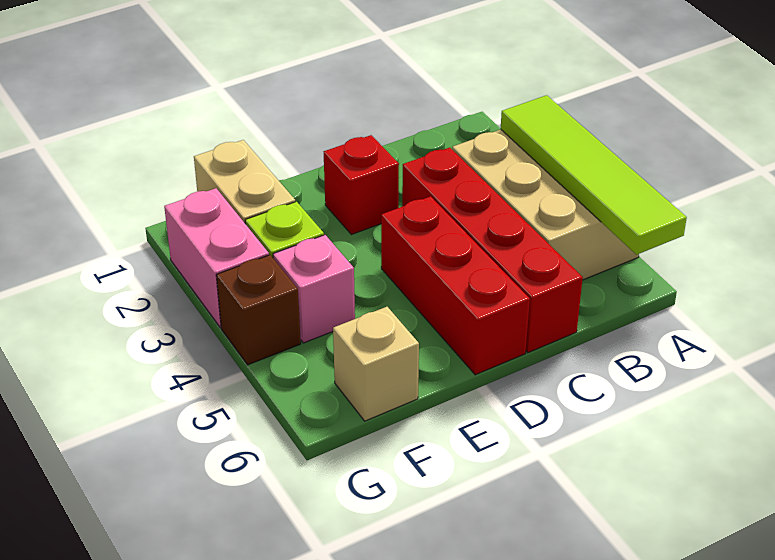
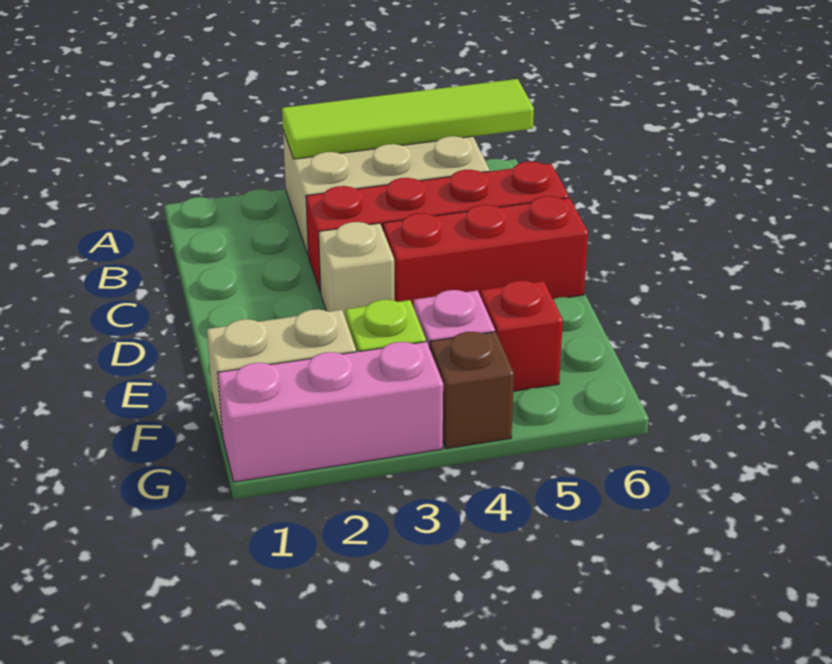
red 1x1 brick [324,135,399,235] -> red 1x1 brick moved to [481,280,563,391]
tan 1x1 brick [333,307,419,421] -> tan 1x1 brick moved to [319,222,395,319]
pink 1x2 brick [164,188,269,328] -> pink 1x3 brick [218,342,443,482]

